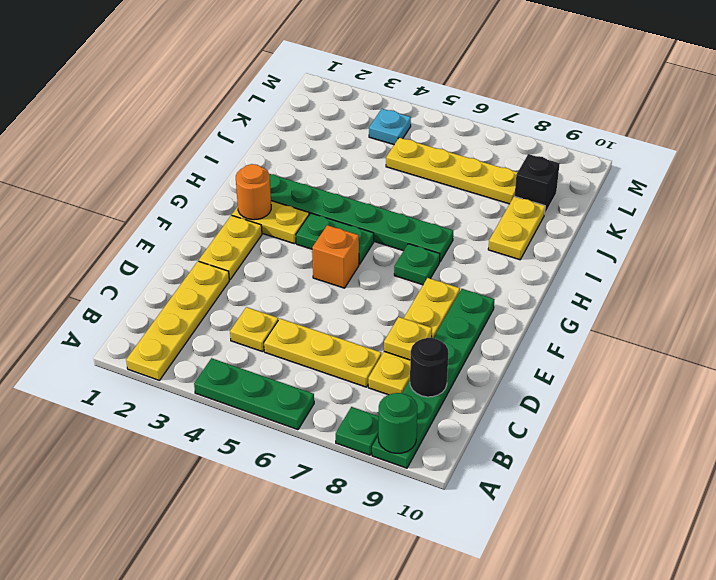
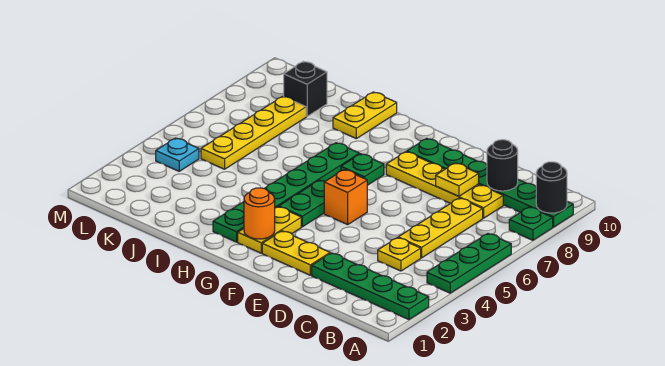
yellow 1x4 plate [126,261,229,380] -> green 1x4 plate [312,253,429,320]
green 1x1 round brick [378,393,418,453] -> black 1x1 round brick [536,162,567,213]
yellow 1x2 plate [488,196,545,260] -> yellow 1x2 plate turned to [333,92,397,139]

